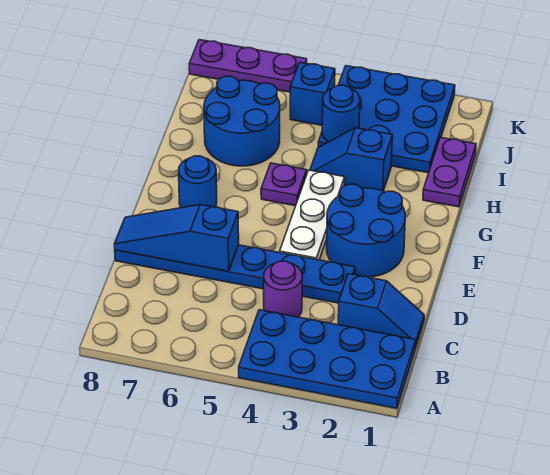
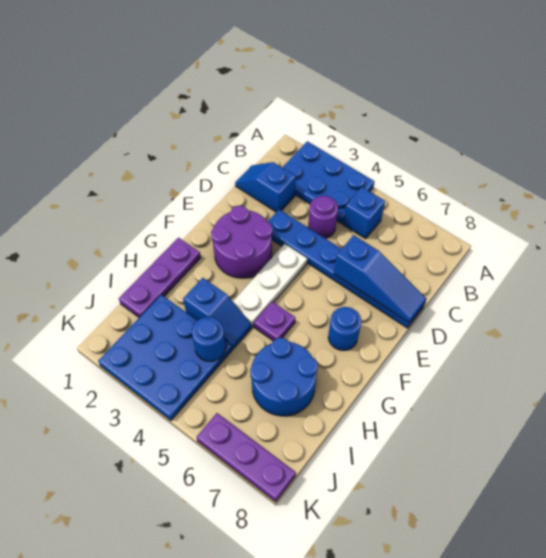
blue 2x4 plate [239,310,415,408] -> blue 2x3 plate [282,141,374,224]
blue 2x2 round brick [327,184,405,277] -> purple 2x2 round brick [211,206,273,278]
purple 1x2 plate [423,137,476,207] -> purple 1x3 plate [119,238,201,317]
blue 1x1 brick [290,62,335,125] -> blue 1x1 brick moved to [343,187,385,239]

